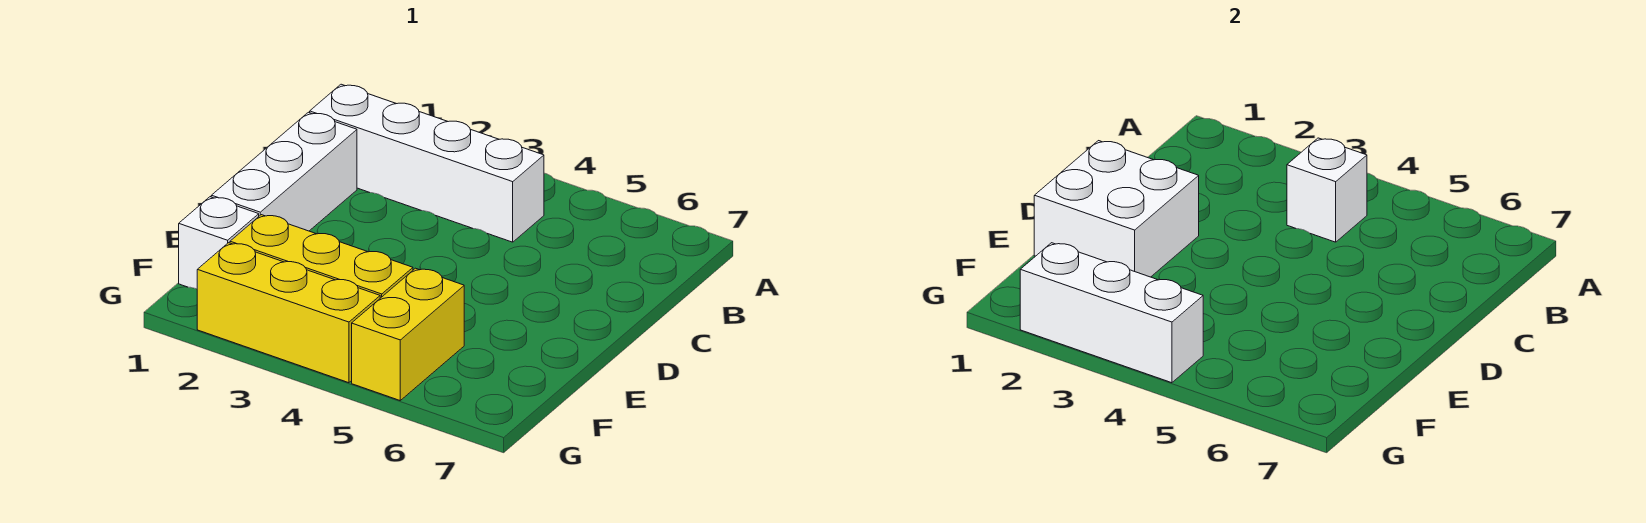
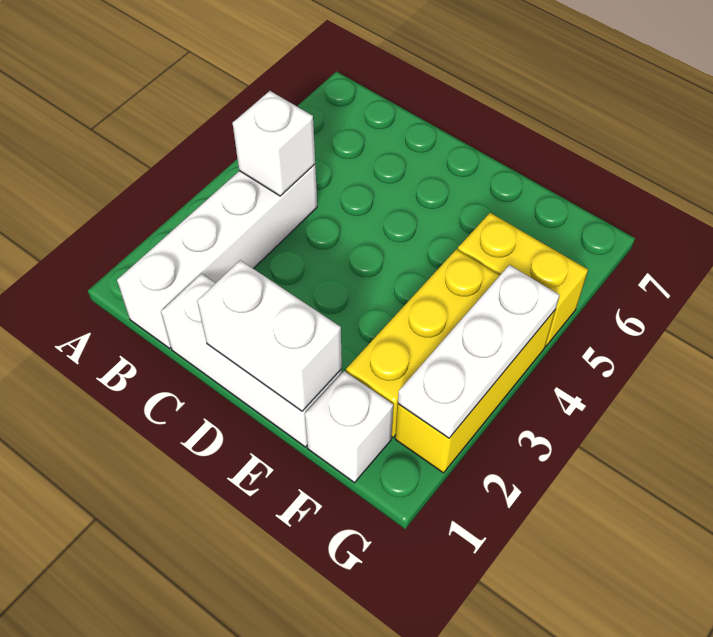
white 2x2 brick [1034,141,1199,277] -> white 1x2 brick [197,260,342,411]
white 1x3 brick [1020,243,1203,383] -> white 1x3 plate [398,265,560,438]

